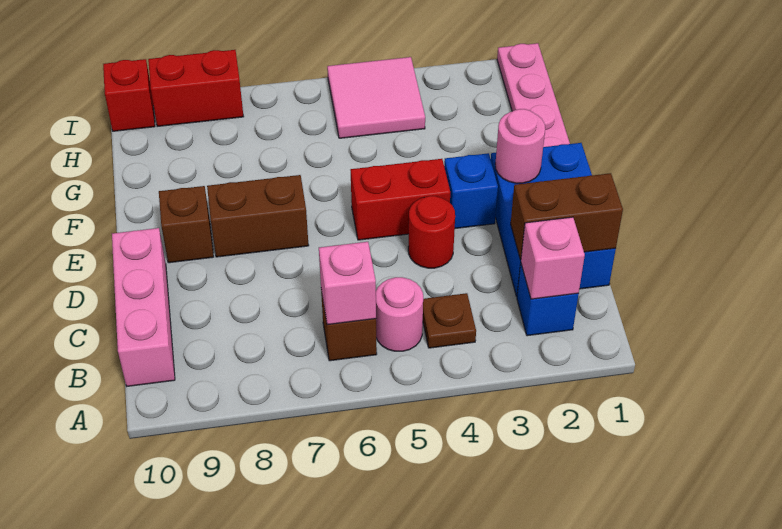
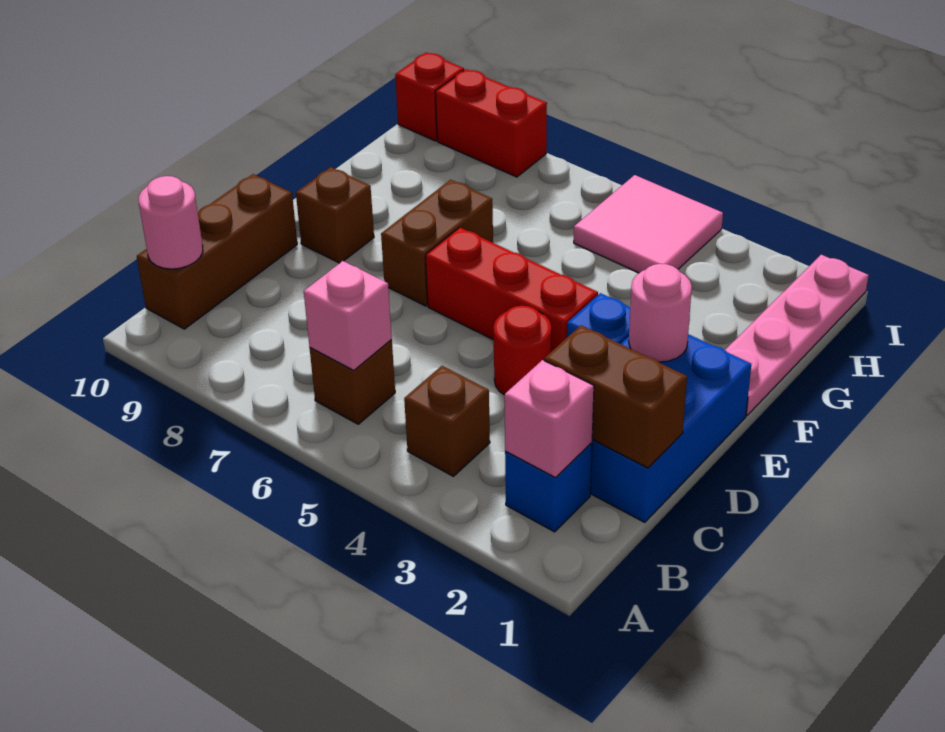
brown 1x1 plate [423,293,476,348] -> brown 1x1 brick [404,366,490,476]
pink 1x1 round brick [376,277,423,351] -> pink 1x1 round brick moved to [139,176,203,269]
pink 1x3 brick [112,228,175,386] -> brown 1x3 brick [137,174,297,329]
red 1x2 brick [351,159,450,240] -> red 1x3 brick [426,228,598,352]
brown 1x2 brick [207,175,309,257] -> brown 1x2 brick turned to [381,180,493,306]

